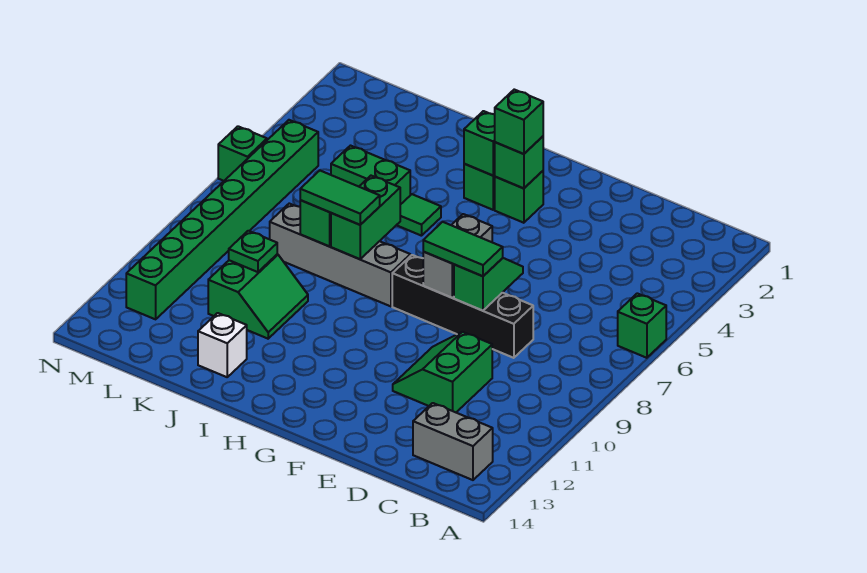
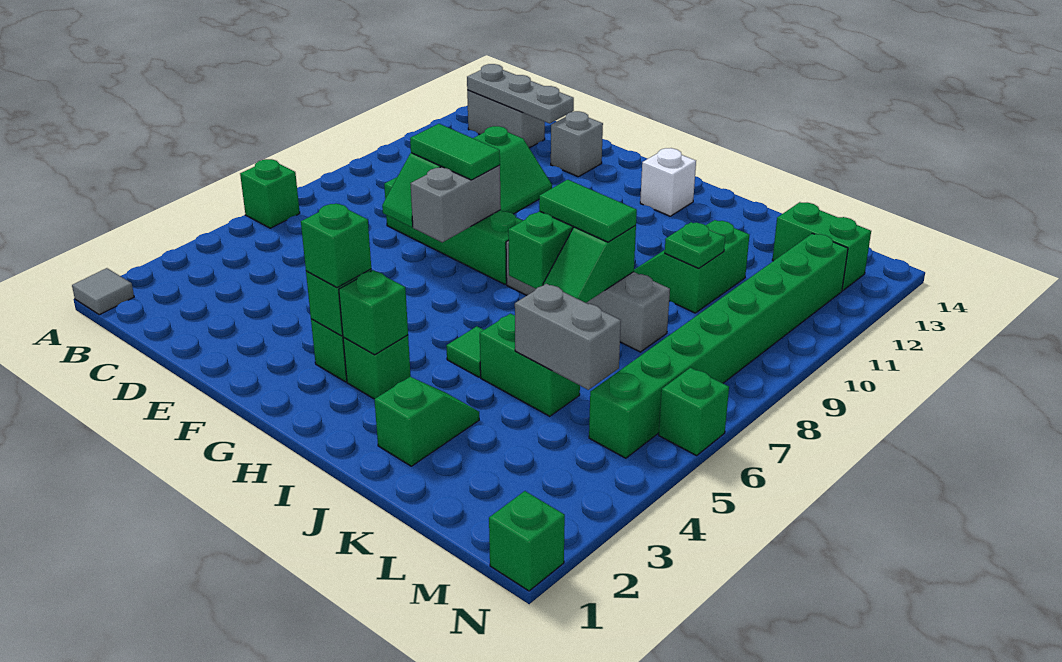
none -> grey 1x1 tile [72,268,134,315]
none -> grey 1x3 plate [467,64,574,123]
black 1x4 brick [392,255,533,358] -> green 1x4 brick [384,177,523,284]
none -> grey 1x1 brick [551,111,603,177]
none -> green 1x2 slope [374,377,479,466]
white 1x1 brick [198,313,247,377] -> white 1x1 brick moved to [640,148,696,216]
none -> grey 1x2 brick [515,284,621,390]
none -> green 1x2 brick [772,202,871,291]
none -> green 1x1 brick [489,491,565,591]

